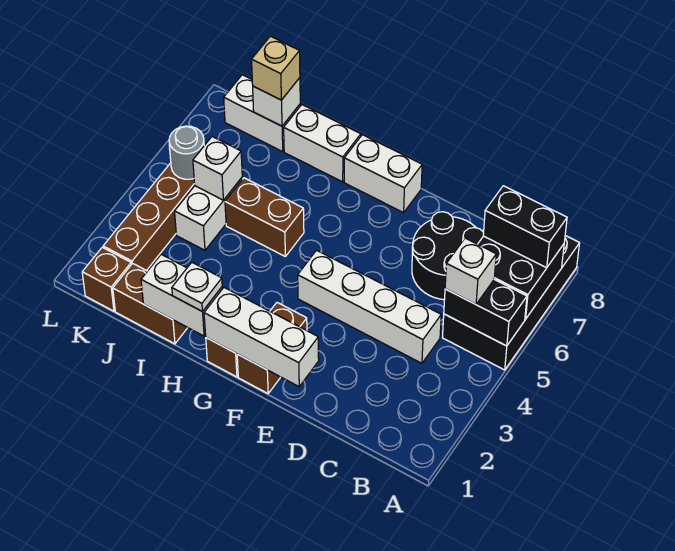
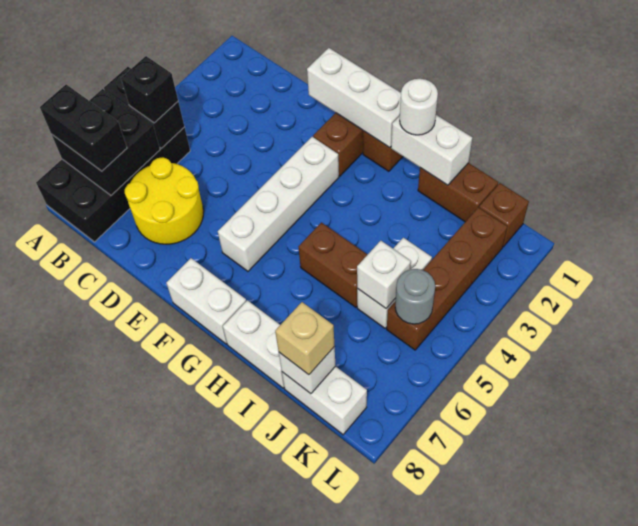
white 1x1 brick [445,238,496,304] -> black 1x1 brick [121,56,178,123]
white 1x4 brick [298,250,441,363] -> white 1x4 brick turned to [218,137,339,271]
black 2x2 round brick [412,212,484,300] -> yellow 2x2 round brick [125,157,204,244]
white 1x1 plate [172,263,222,312] -> white 1x1 round brick [400,79,438,135]

